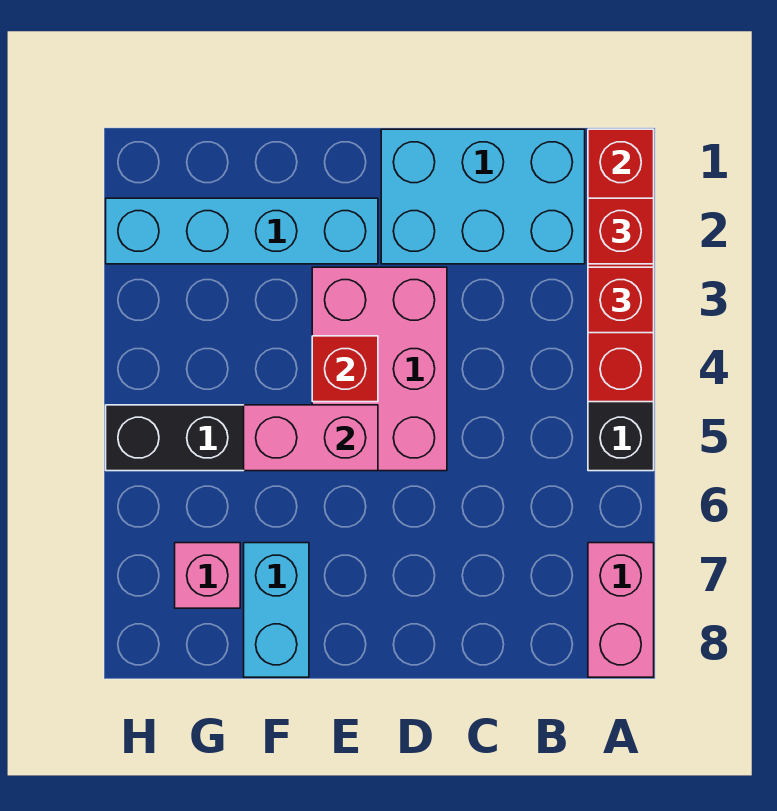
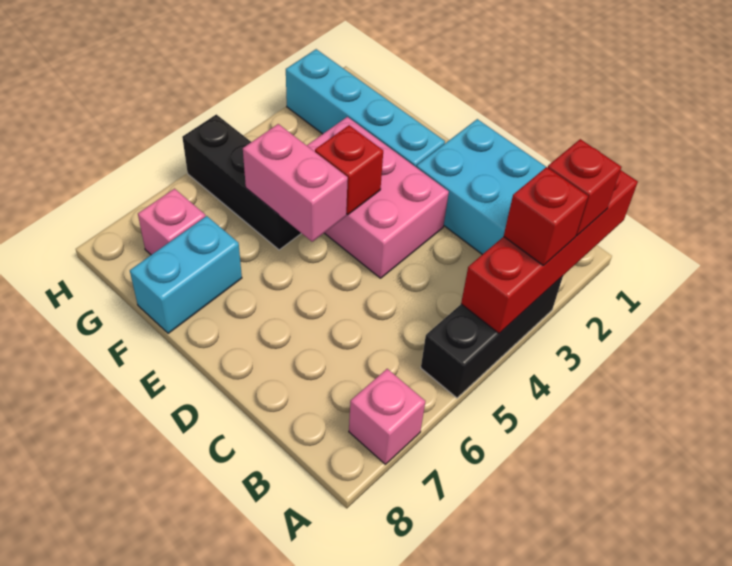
pink 1x2 brick [588,543,654,677] -> pink 1x1 brick [349,369,425,464]
pink 2x3 brick [312,267,447,471] -> pink 2x3 brick turned to [307,117,449,278]

